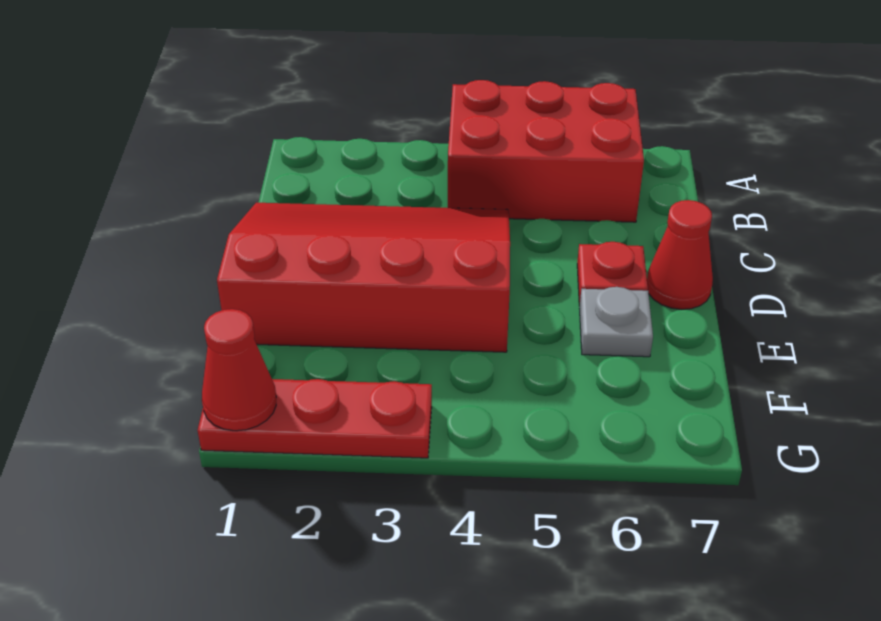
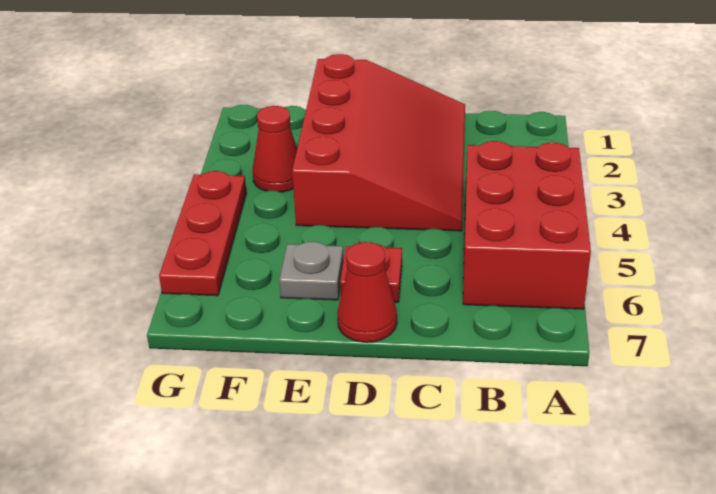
red 1x3 plate [198,379,432,458] -> red 1x3 plate moved to [159,171,246,296]
red 1x1 cone [202,309,276,431] -> red 1x1 cone moved to [253,106,297,192]

